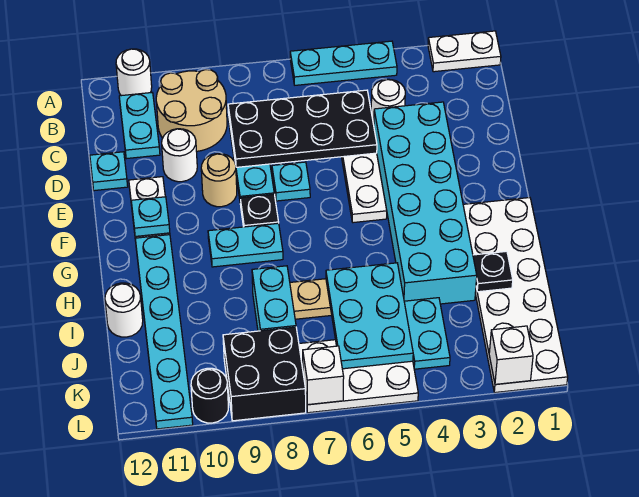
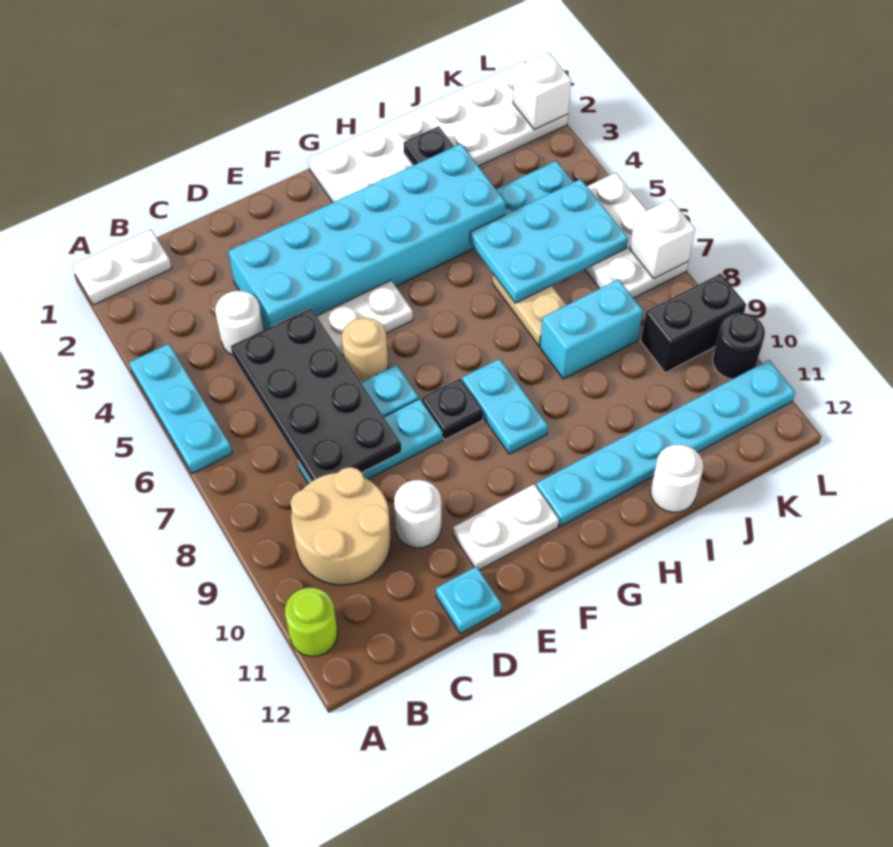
white 1x2 plate [428,31,501,72] -> white 1x2 plate turned to [72,230,172,305]
white 1x1 round brick [116,49,152,96] -> lime 1x1 round brick [285,588,337,656]
cyan 1x2 plate [119,93,160,159] -> none
tan 1x1 round brick [201,154,237,207] -> tan 1x1 round brick moved to [342,318,388,382]
cyan 1x1 plate [131,197,170,236] -> none
black 2x2 brick [223,327,306,421] -> black 1x2 brick [641,274,746,373]

